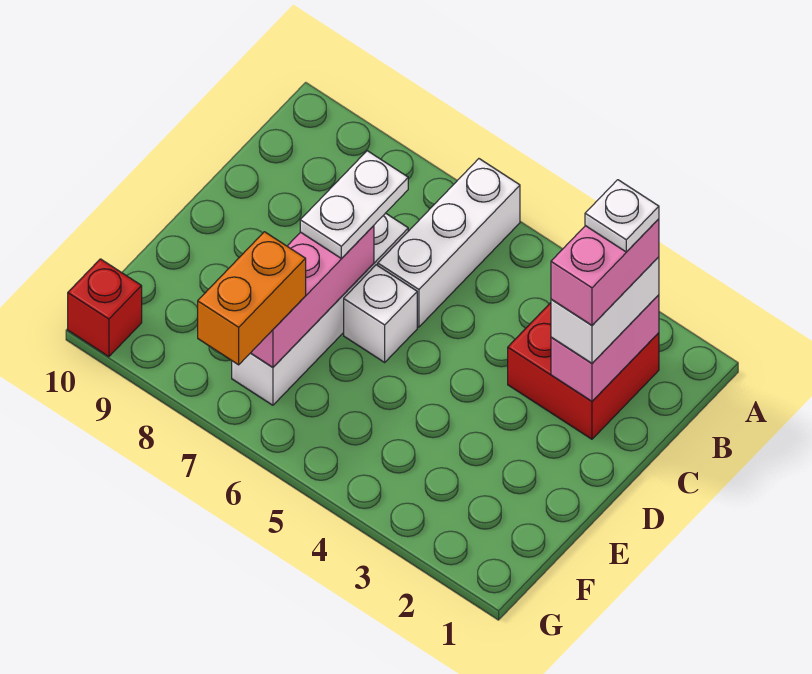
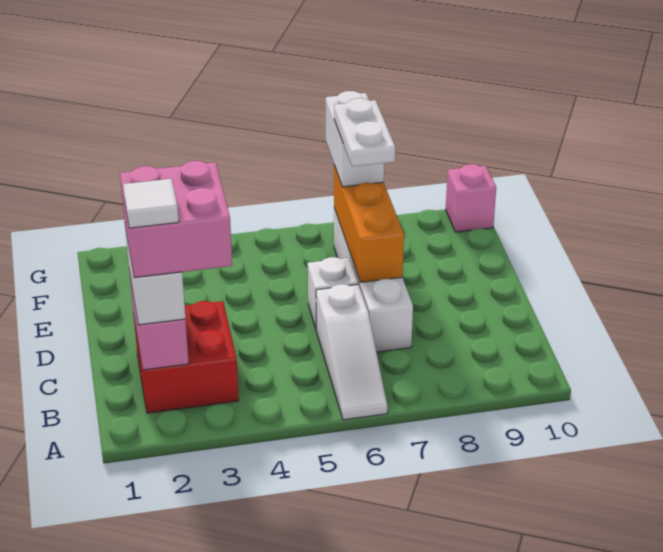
white 1x3 brick [378,159,520,327] -> white 1x3 slope [316,284,387,420]
pink 1x2 brick [551,219,659,325] -> pink 2x2 brick [120,161,232,278]
white 1x1 plate [585,180,659,252] -> white 1x1 tile [123,179,179,228]
white 1x2 plate [300,151,408,259] -> white 1x2 plate moved to [334,98,395,167]
pink 1x3 brick [251,226,374,367] -> orange 1x3 brick [334,165,404,282]
orange 1x2 brick [198,232,306,365] -> white 1x2 brick [326,91,384,187]
red 1x1 brick [68,259,142,357] -> pink 1x1 brick [446,164,496,232]

